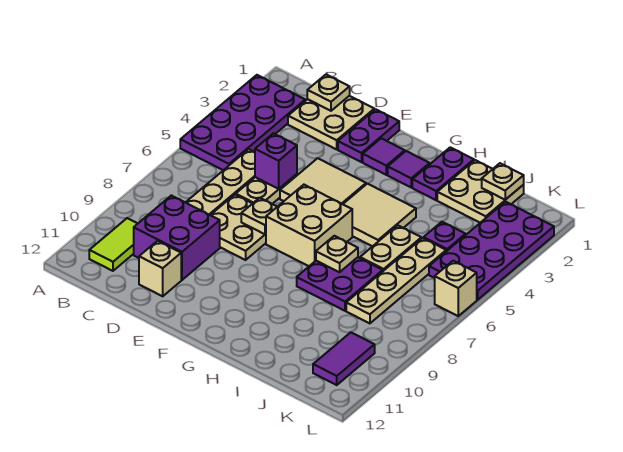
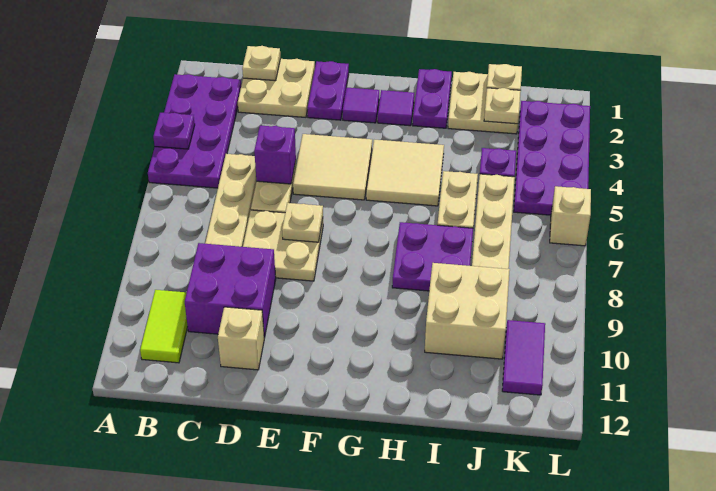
none -> purple 1x1 plate [153,113,195,149]
tan 2x2 brick [266,185,352,266] -> tan 2x2 brick moved to [425,263,510,359]
tan 1x1 plate [316,236,358,272] -> tan 1x1 plate moved to [484,88,521,124]

